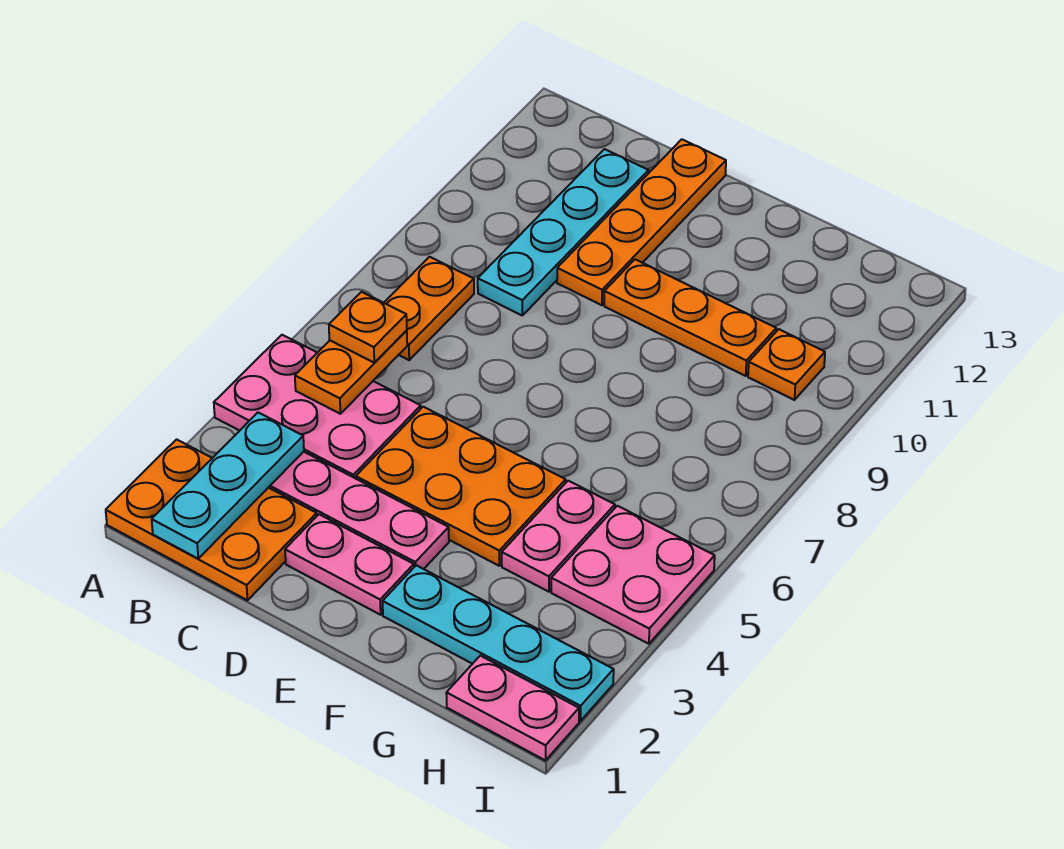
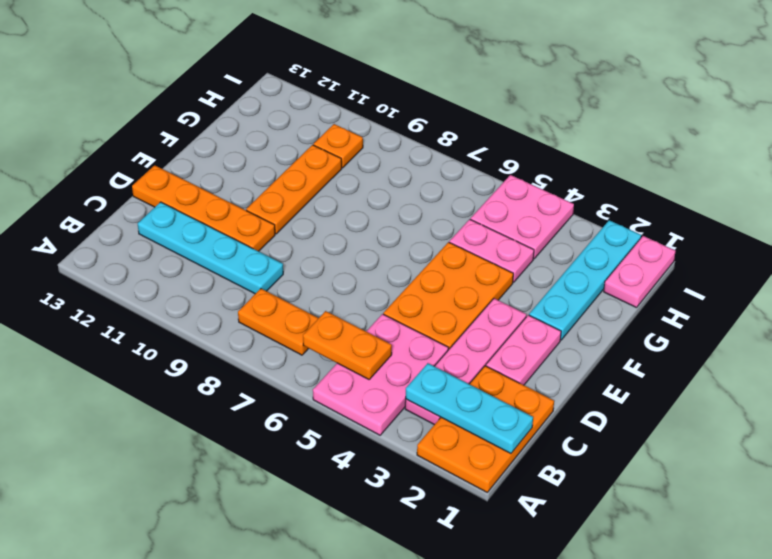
orange 1x1 plate [329,292,407,362] -> none

